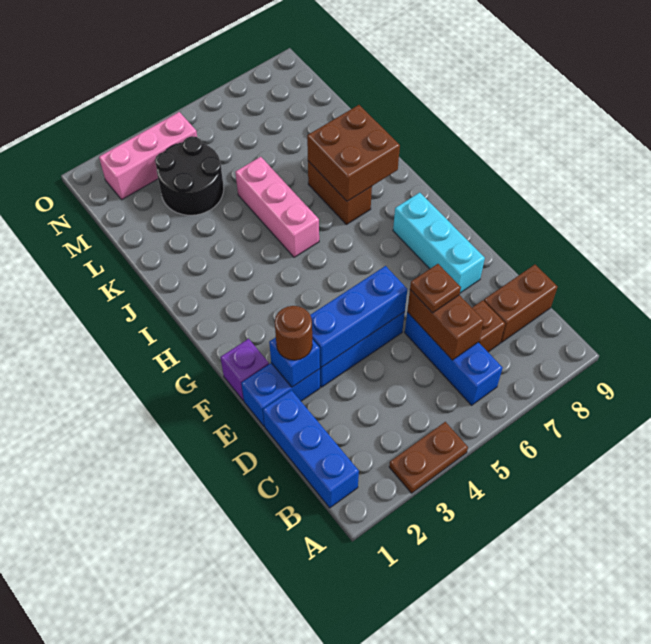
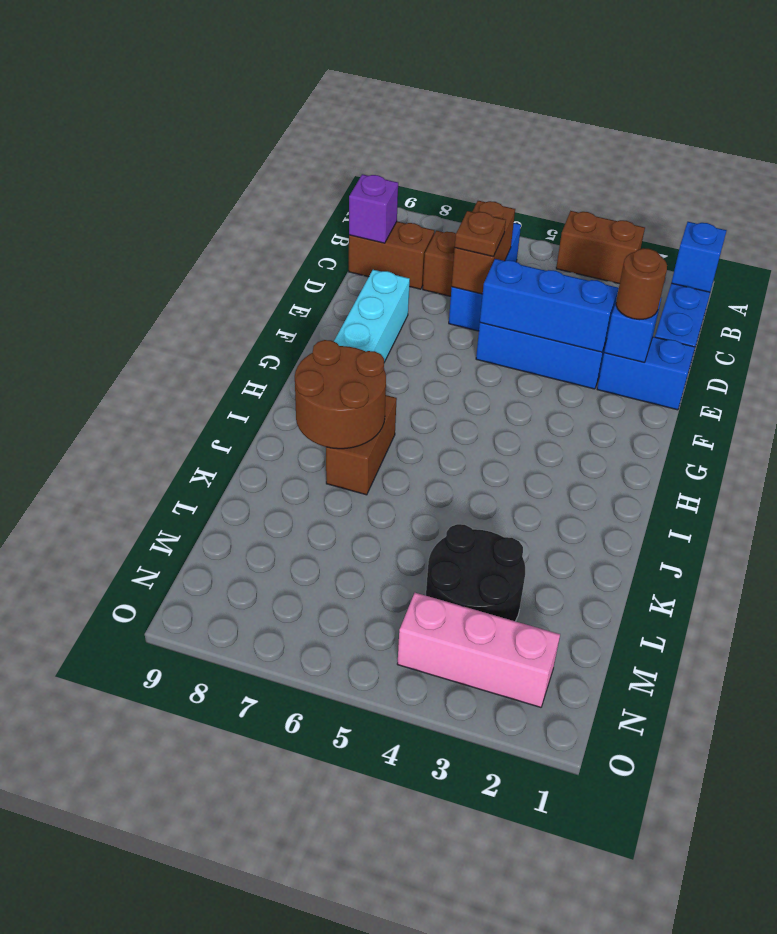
brown 1x2 plate [389,422,468,493] -> brown 1x2 brick [556,211,645,284]
none -> blue 1x1 brick [672,222,727,292]
purple 1x1 brick [221,339,269,401] -> purple 1x1 brick moved to [349,174,398,243]
pink 1x3 brick [236,157,319,257] -> none
brown 2x2 brick [307,105,400,201] -> brown 2x2 round brick [295,340,386,449]

